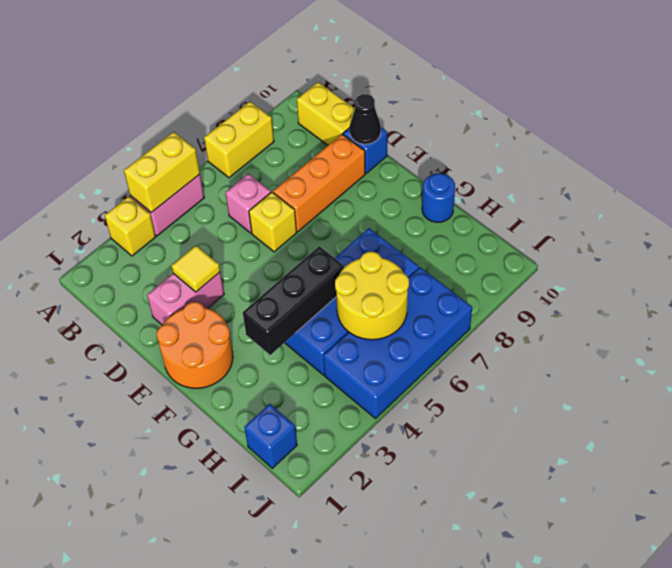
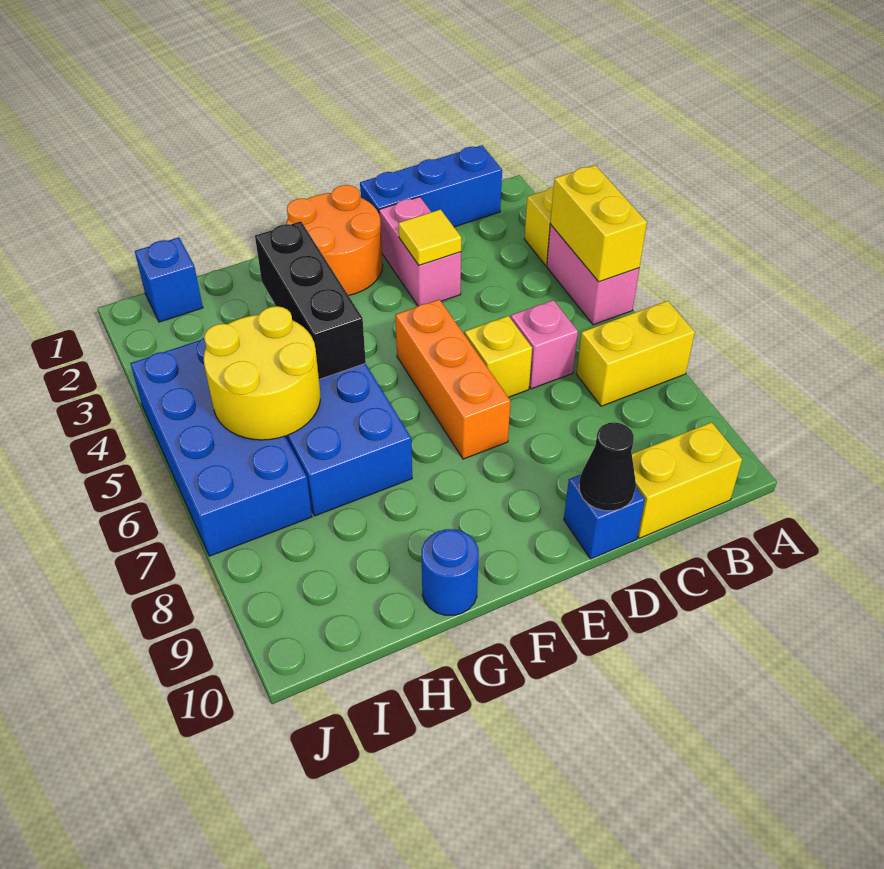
yellow 1x2 brick [204,102,274,178] -> yellow 1x2 brick turned to [576,301,695,406]
none -> blue 1x3 brick [360,145,502,227]
orange 1x3 brick [273,134,365,232] -> orange 1x3 brick moved to [395,299,510,459]

